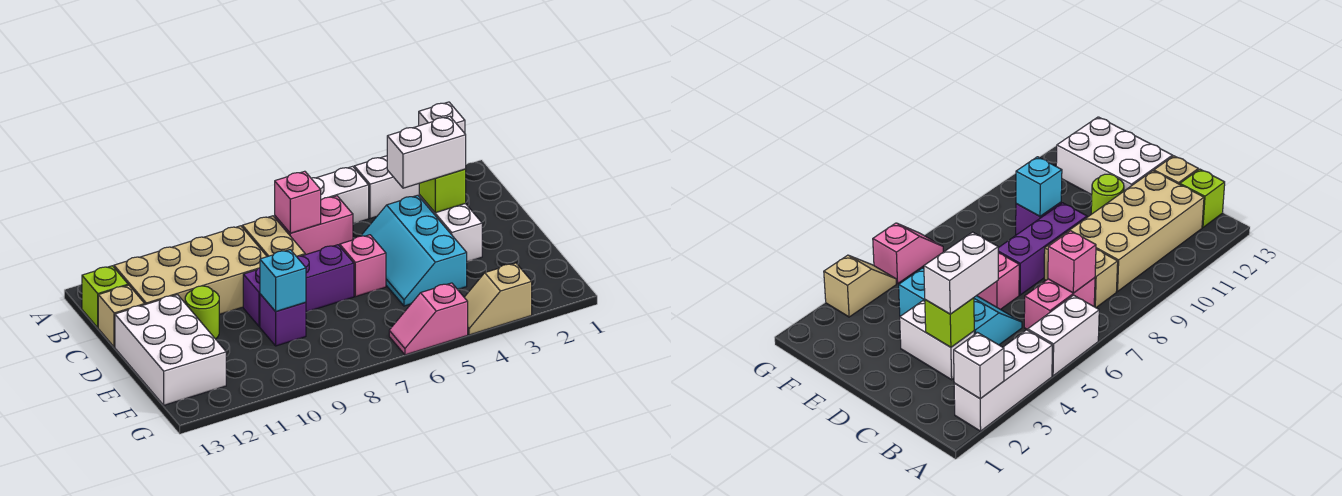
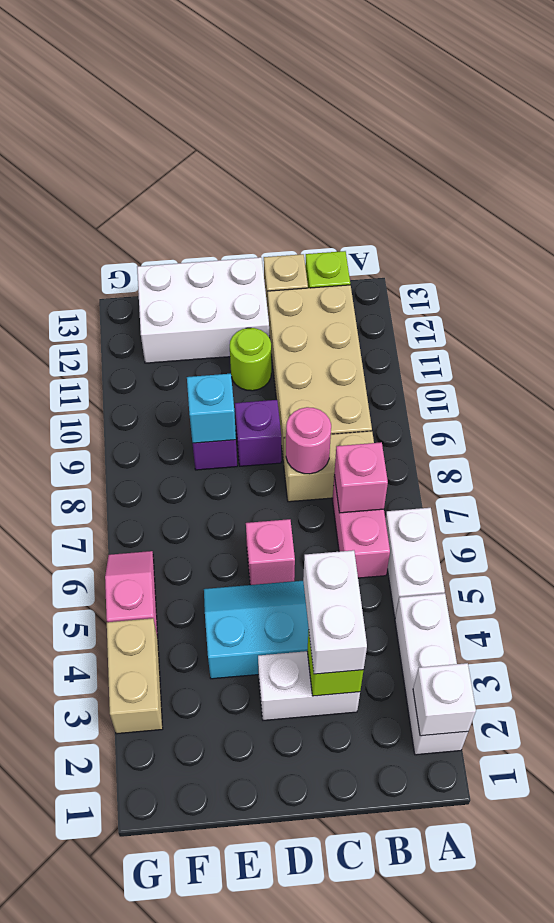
none -> pink 1x1 round brick [286,407,331,474]
purple 1x3 brick [243,245,354,327] -> purple 1x1 brick [235,400,281,466]
tan 1x2 slope [464,263,532,335] -> tan 1x2 brick [107,618,163,734]

